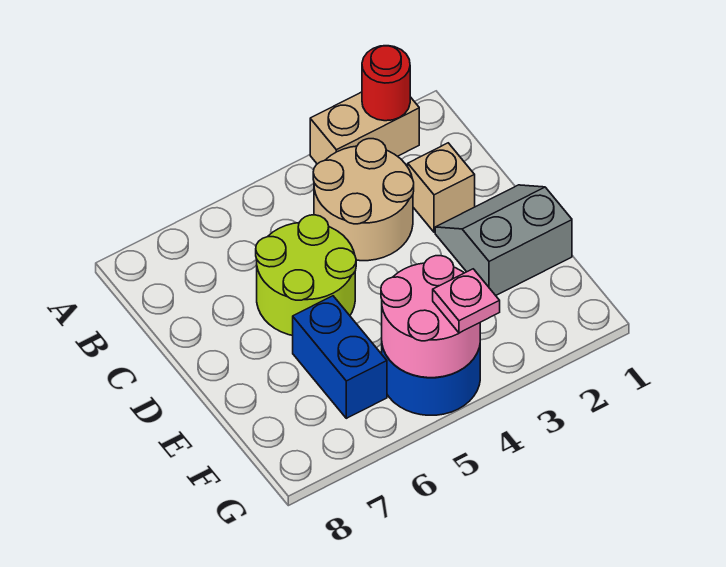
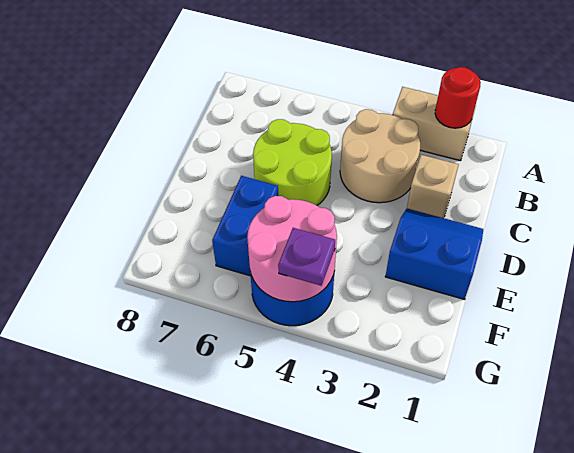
grey 2x2 slope [435,185,572,296] -> blue 2x2 slope [385,208,483,299]
pink 1x1 plate [433,269,500,333] -> purple 1x1 plate [278,228,335,286]

